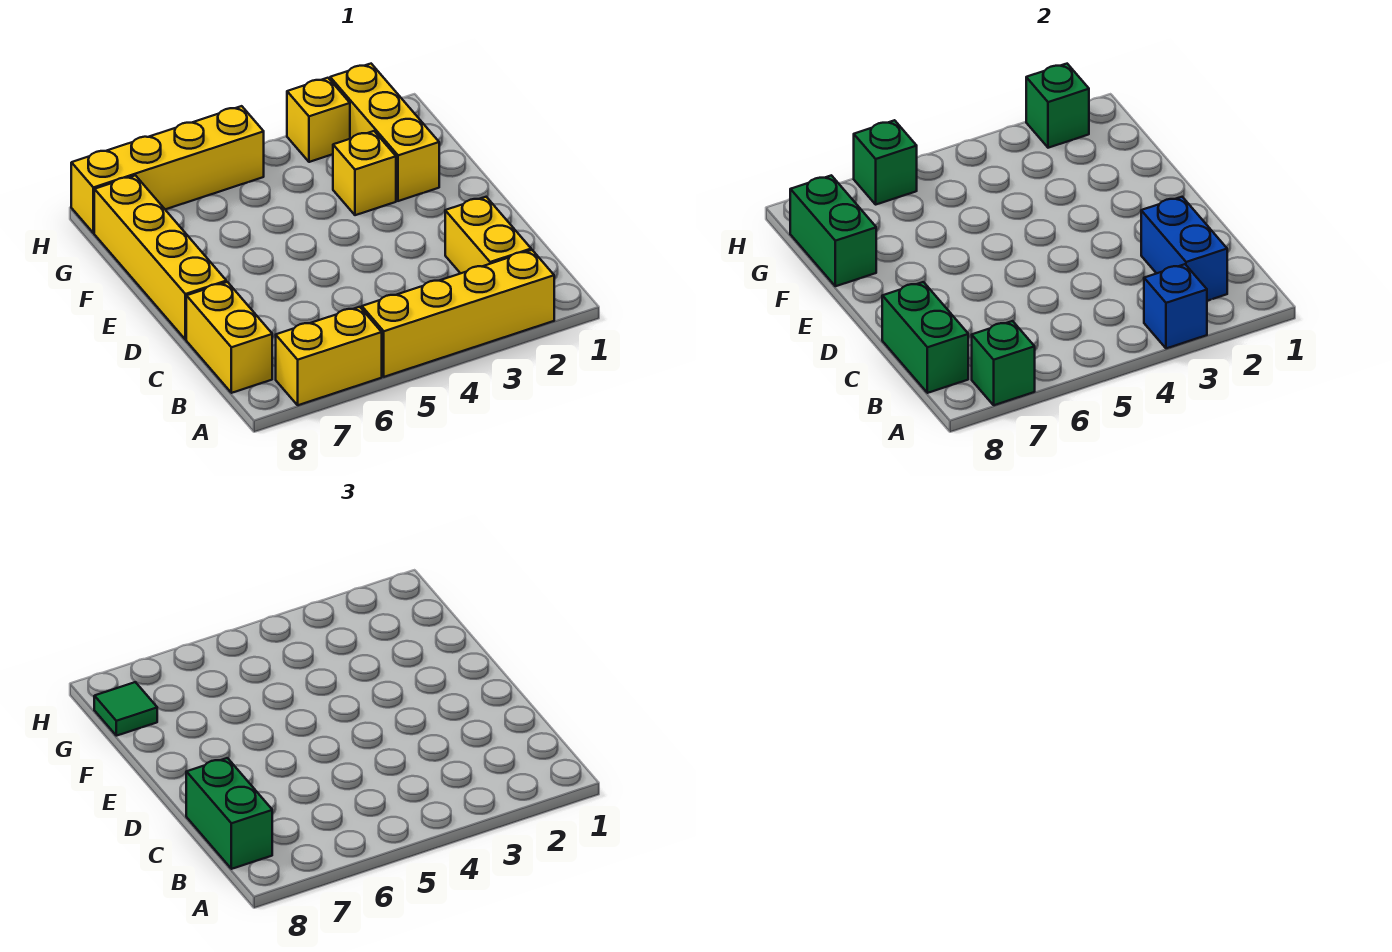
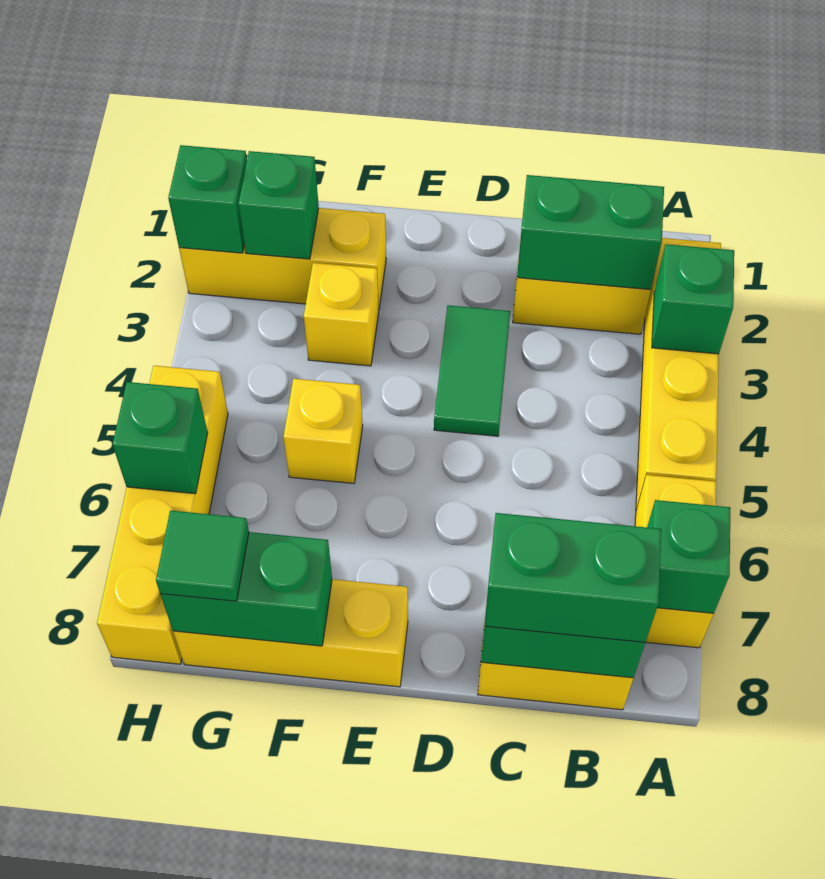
blue 1x1 brick [1144,264,1207,348] -> green 1x1 brick [652,244,734,354]
blue 1x2 brick [1141,197,1227,301] -> green 1x2 brick [517,175,664,290]
none -> green 1x2 tile [434,305,510,436]
yellow 1x4 brick [94,175,226,340] -> yellow 1x3 brick [173,579,408,687]
none -> green 1x1 brick [238,151,319,259]
yellow 1x1 brick [287,78,350,162] -> yellow 1x1 brick moved to [283,379,363,483]

